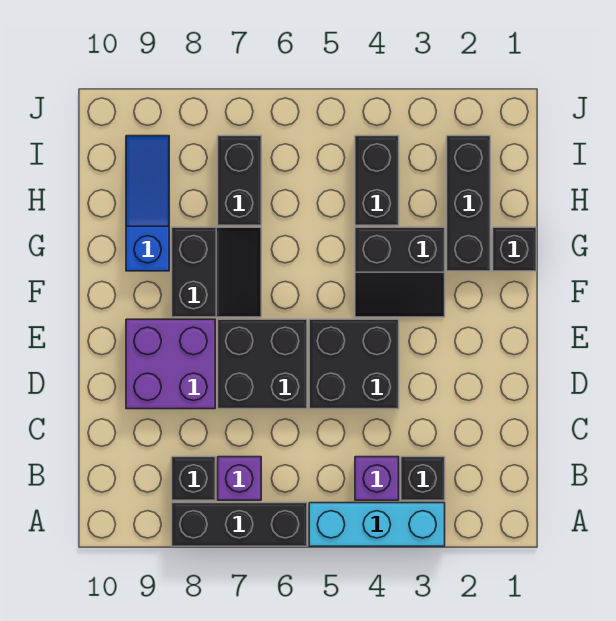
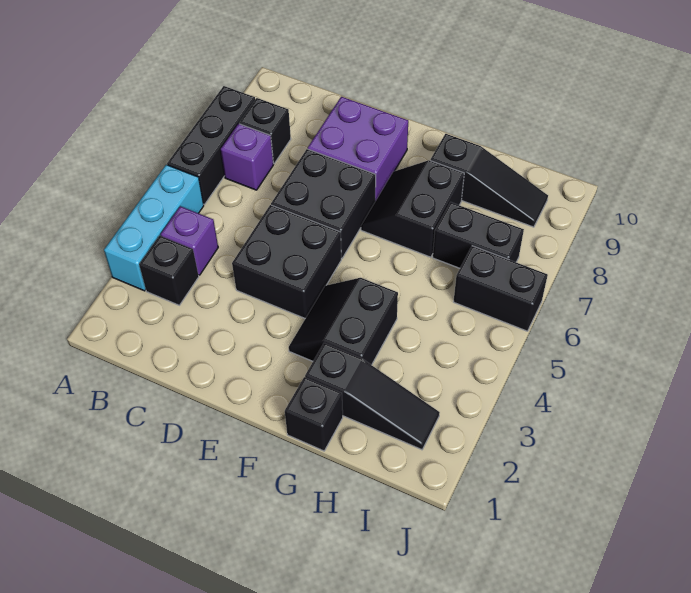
black 2x2 slope [172,227,261,317] -> black 2x2 slope turned to [361,160,464,257]
black 1x3 brick [447,136,490,271] -> black 1x3 slope [305,343,440,450]
blue 1x3 slope [126,136,169,271] -> black 1x3 slope [430,134,548,227]
black 1x2 brick [355,136,399,225] -> black 1x2 brick moved to [453,246,548,331]

